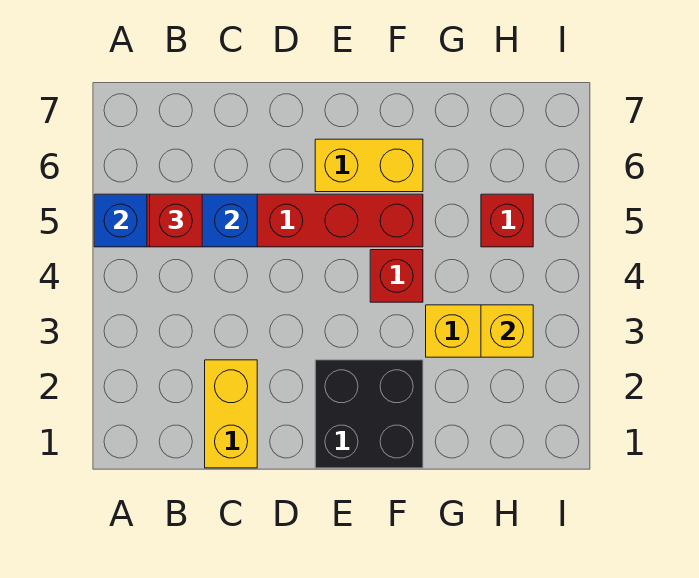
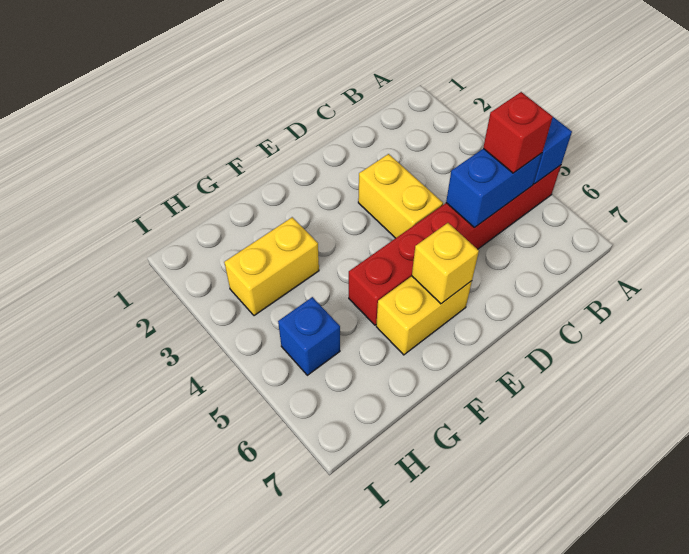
yellow 1x2 brick [205,360,257,468] -> yellow 1x2 brick moved to [358,154,443,238]
black 2x2 brick [315,360,423,468] -> none
red 1x1 brick [370,250,423,302] -> none
yellow 1x1 brick [481,305,533,357] -> yellow 1x1 brick moved to [412,223,479,304]
red 1x1 brick [481,194,533,247] -> blue 1x1 brick [278,297,340,375]

